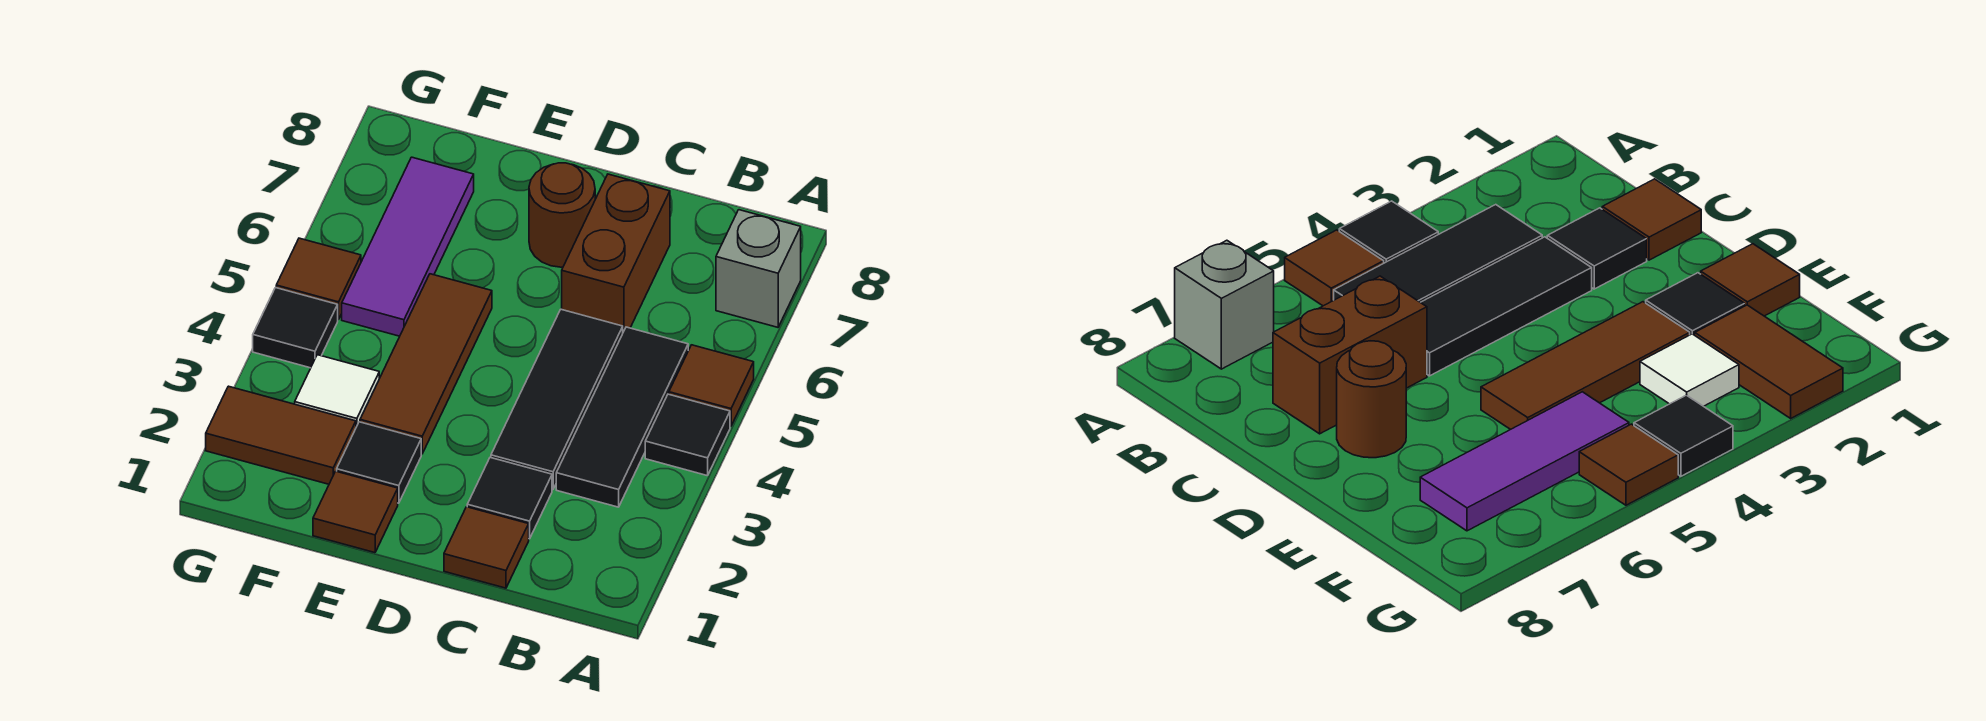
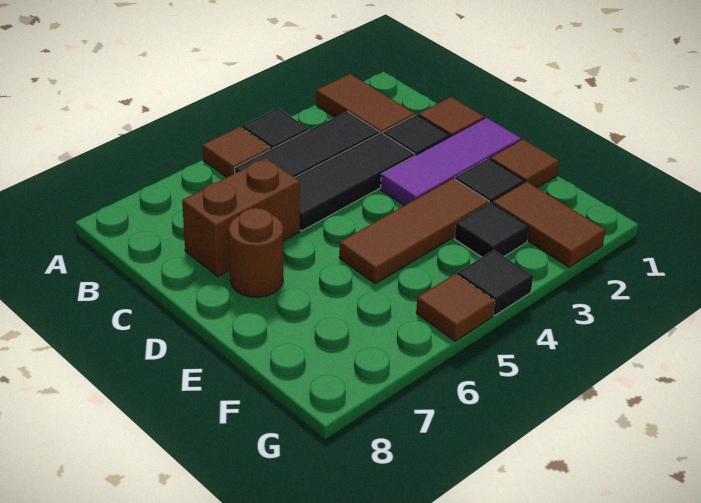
none -> brown 1x2 tile [316,74,415,134]
grey 1x1 brick [716,210,801,327] -> none
white 1x1 tile [295,355,379,427] -> black 1x1 tile [455,202,529,257]
purple 1x3 tile [342,157,474,336] -> purple 1x3 tile moved to [381,118,521,205]

